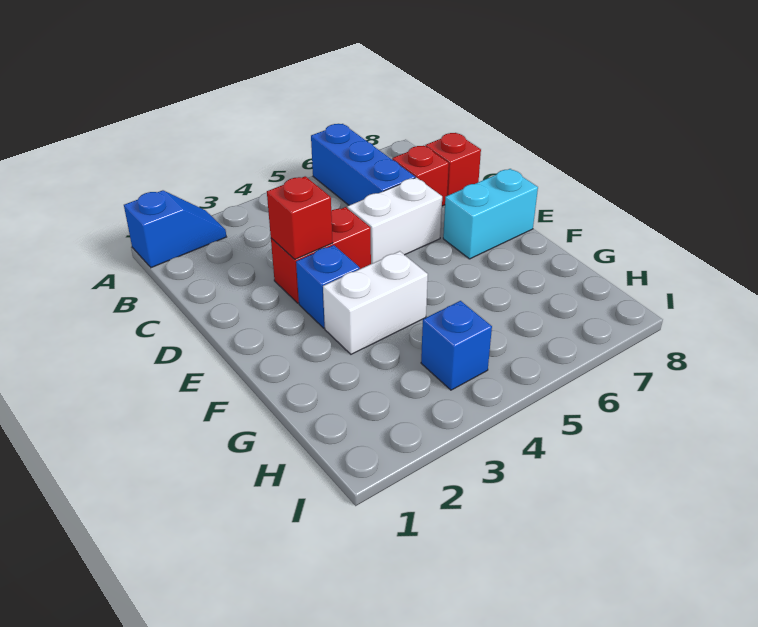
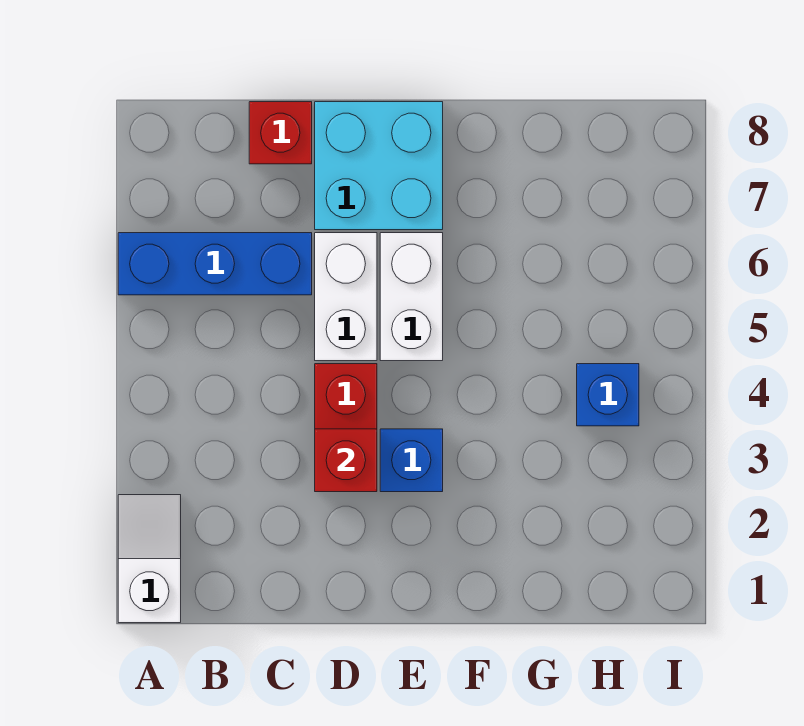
blue 1x2 slope [124,190,226,268] -> white 1x2 slope [118,495,181,623]
red 1x1 brick [392,146,449,206] -> none
cyan 1x2 brick [443,169,538,259] -> cyan 2x2 brick [315,102,443,230]
white 1x2 brick [323,251,428,354] -> white 1x2 brick moved to [380,233,443,361]

